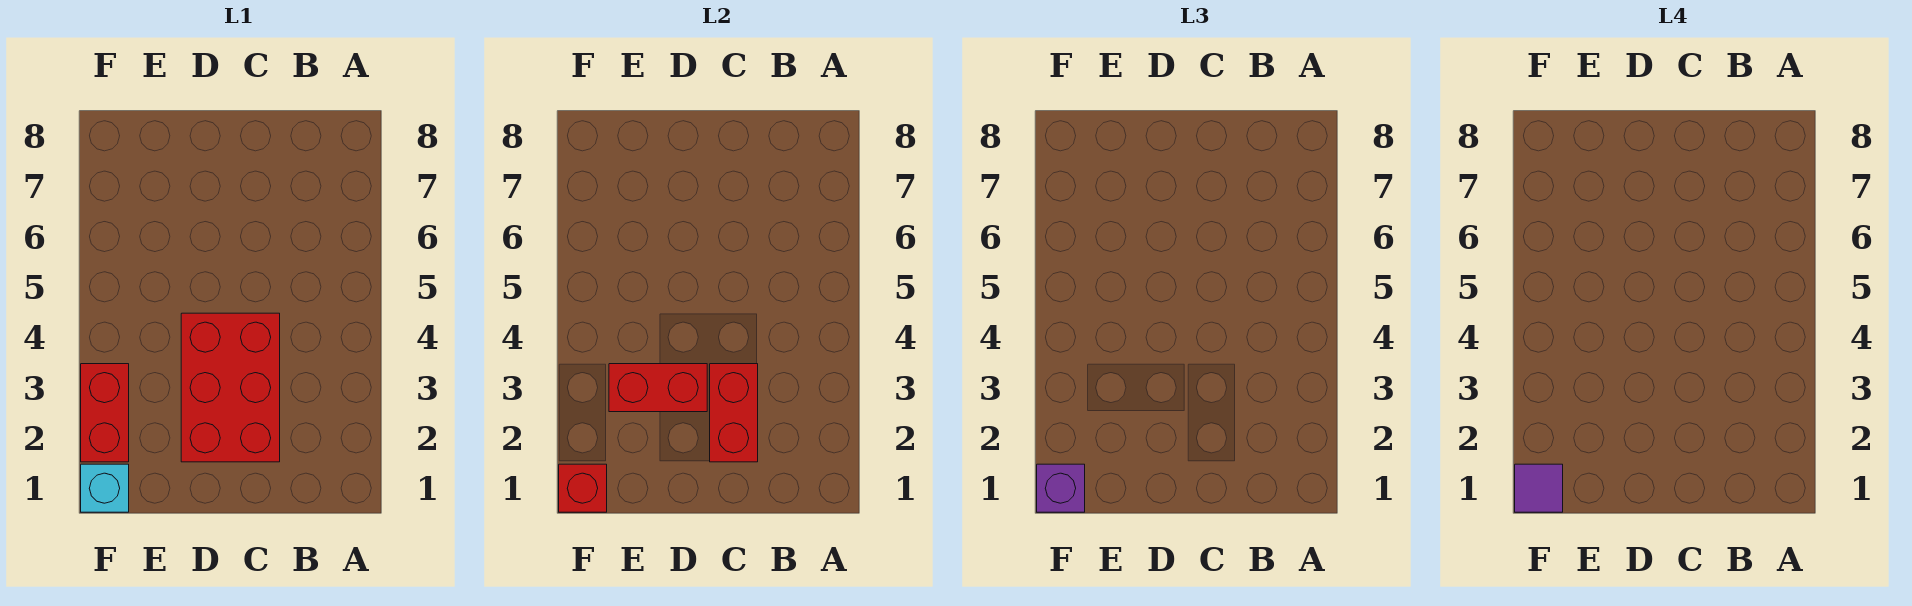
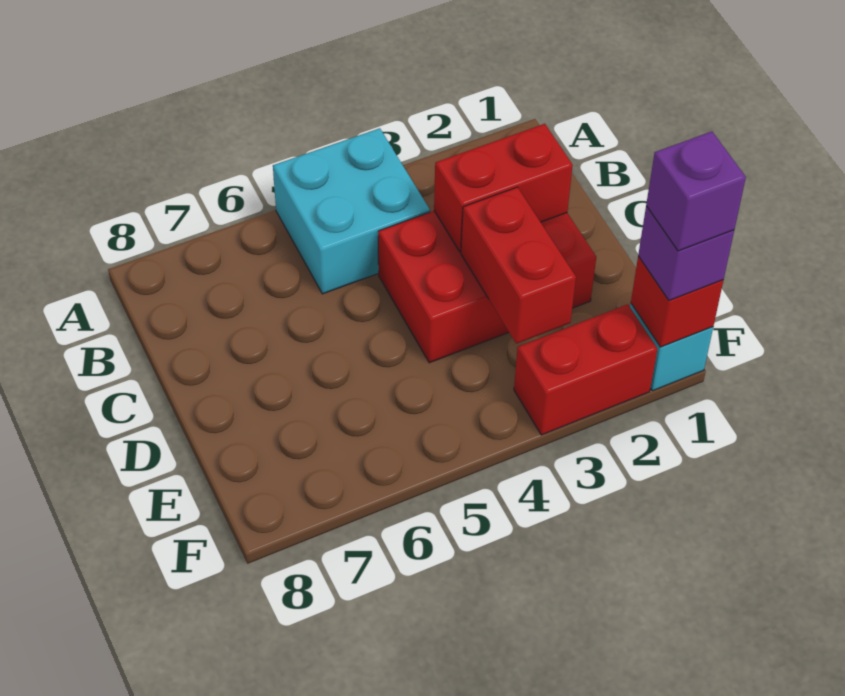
none -> cyan 2x2 brick [273,128,430,294]
purple 1x1 tile [1515,464,1563,512] -> purple 1x1 brick [646,132,746,251]

